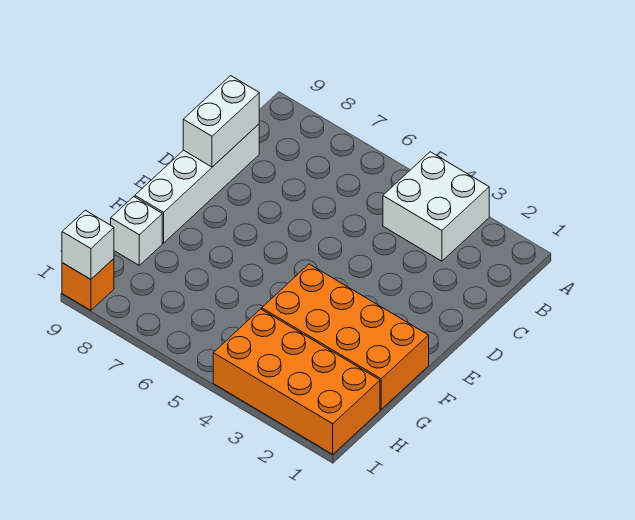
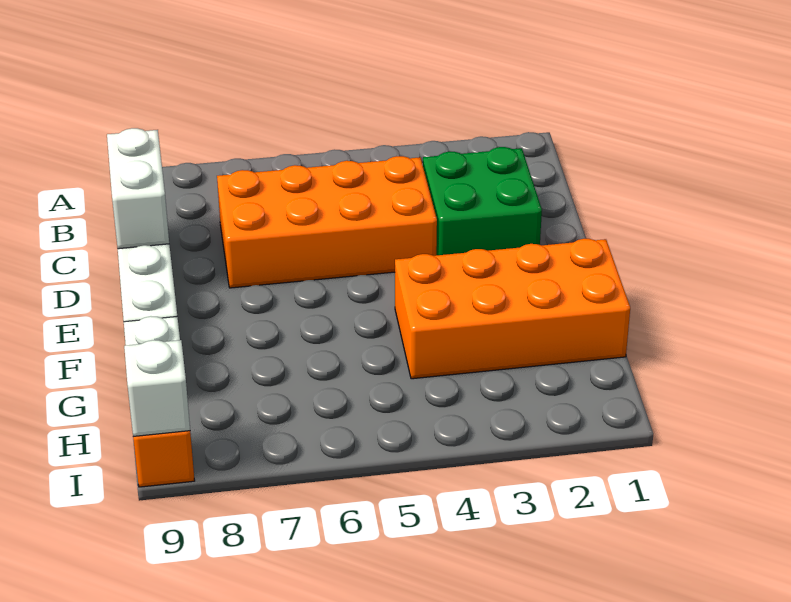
white 2x2 brick [383,152,489,261] -> none
none -> green 2x2 brick [423,147,542,255]
orange 2x4 brick [213,309,380,454] -> orange 2x4 brick moved to [217,156,437,288]

